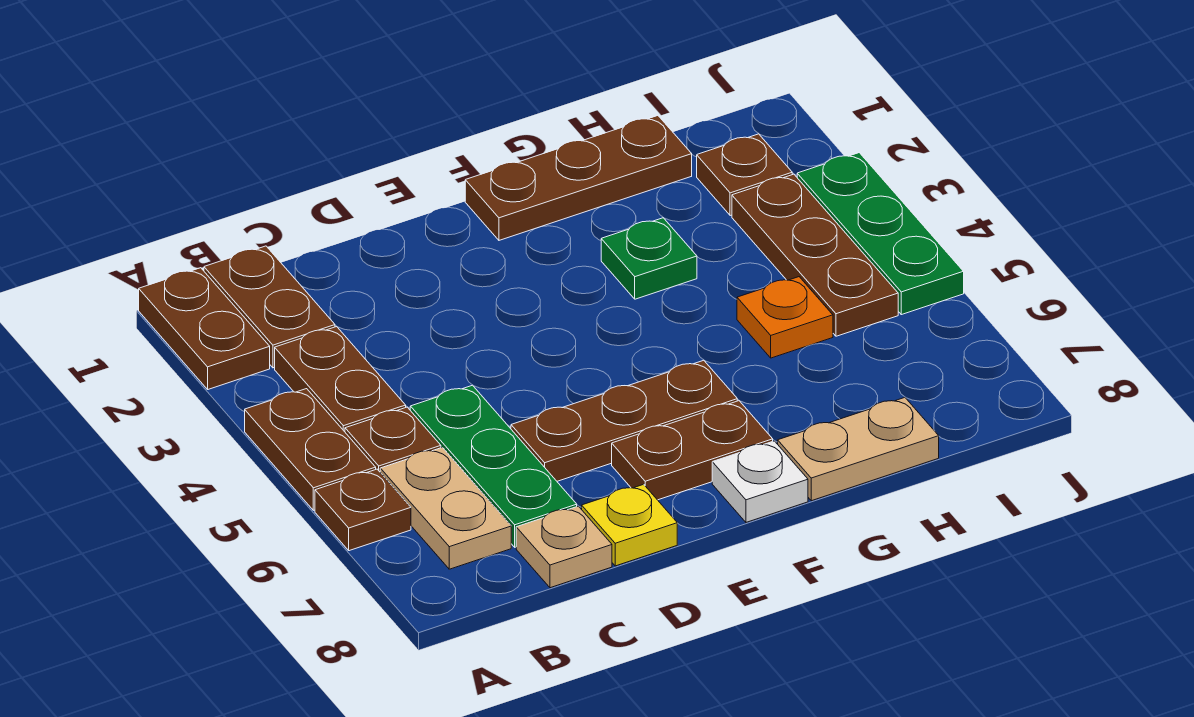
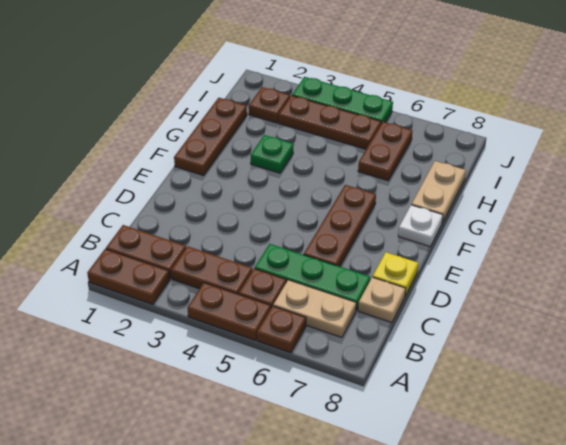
brown 1x2 plate [612,401,773,500] -> brown 1x2 plate moved to [358,122,412,181]
orange 1x1 plate [737,277,833,358] -> none

